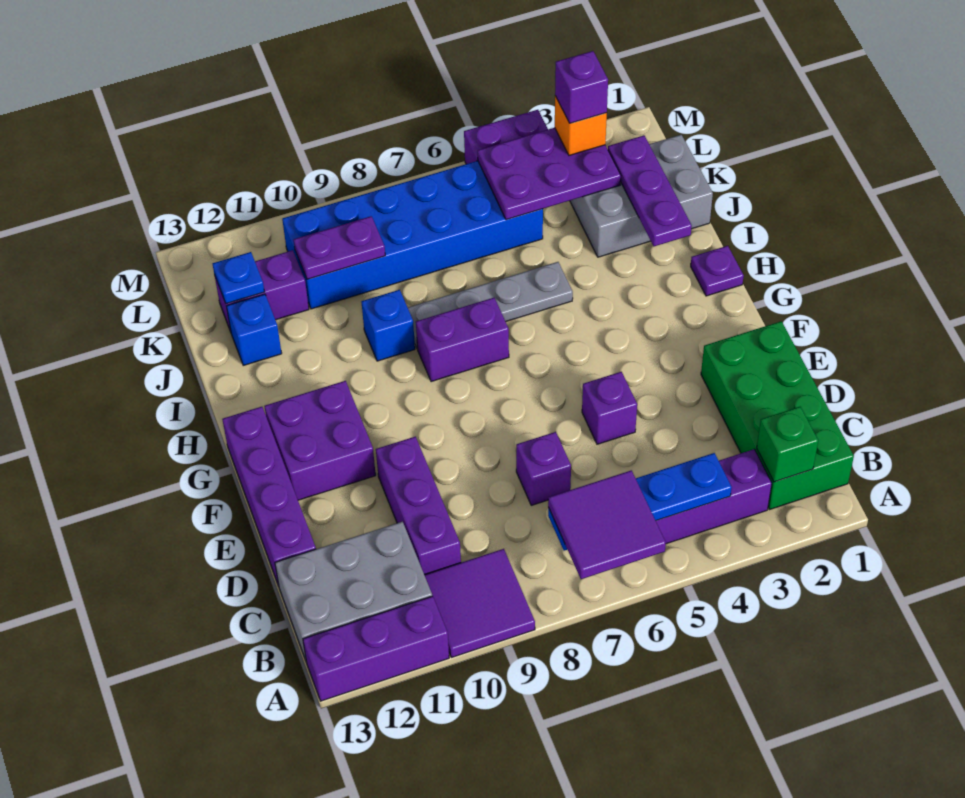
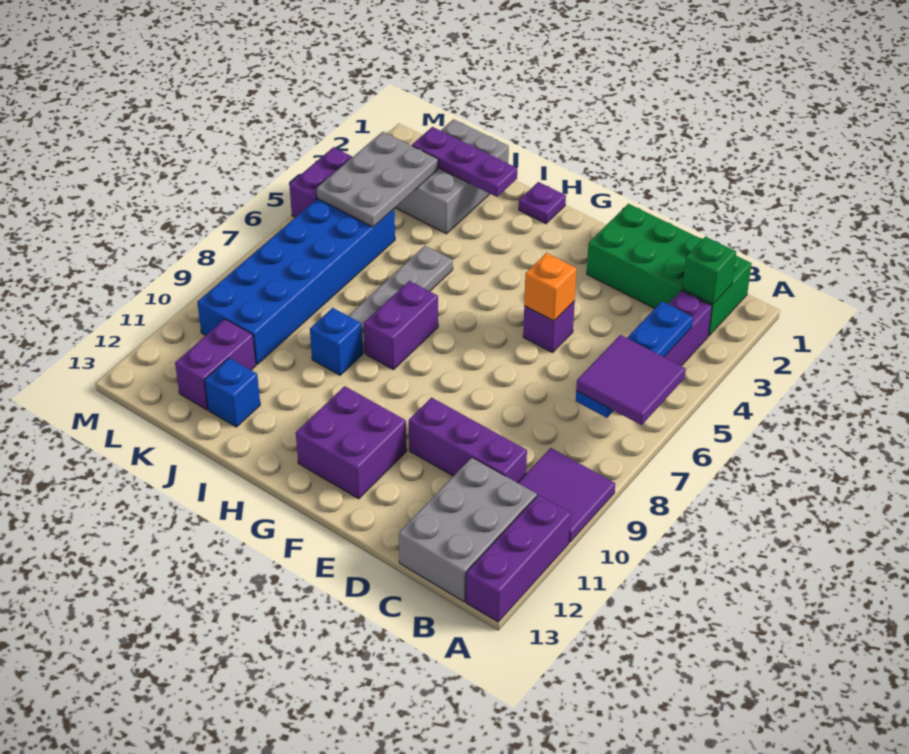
purple 1x1 brick [516,432,571,505] -> none
purple 1x4 brick [222,407,316,586] -> none
purple 2x3 plate [478,128,621,220] -> grey 2x3 plate [317,132,438,227]
purple 1x2 plate [294,216,385,279] -> none
blue 1x1 plate [213,252,264,304] -> none
orange 1x1 brick [555,96,607,155] -> orange 1x1 brick moved to [524,253,577,321]
purple 1x1 brick [555,51,608,123] -> none

